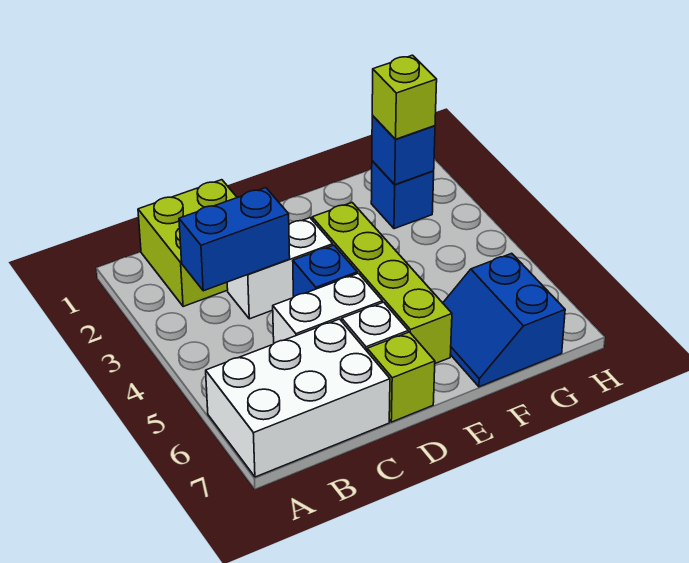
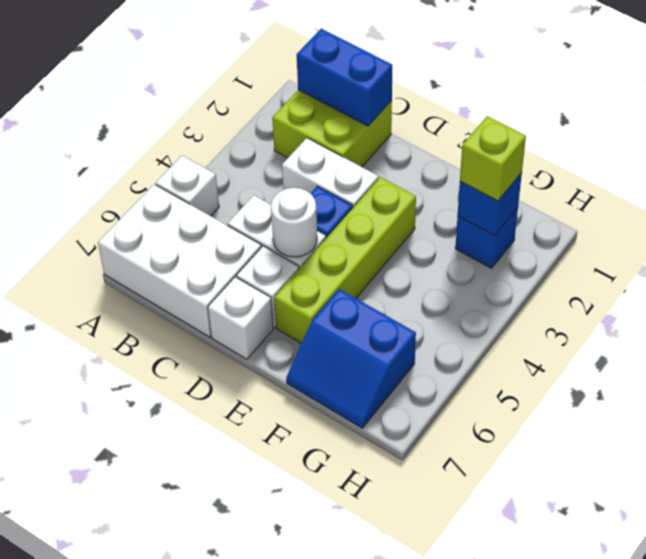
none -> white 1x1 brick [156,156,219,216]
blue 1x2 brick [179,188,290,291] -> blue 1x2 brick moved to [297,29,392,126]
none -> white 1x1 round brick [271,188,317,257]
lime 1x1 brick [367,332,435,422] -> white 1x1 brick [208,277,273,359]
blue 2x2 slope [443,253,565,387] -> blue 2x2 slope turned to [286,289,416,428]

